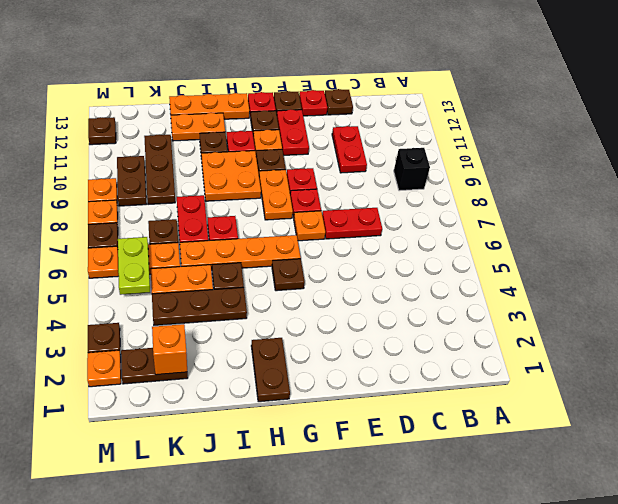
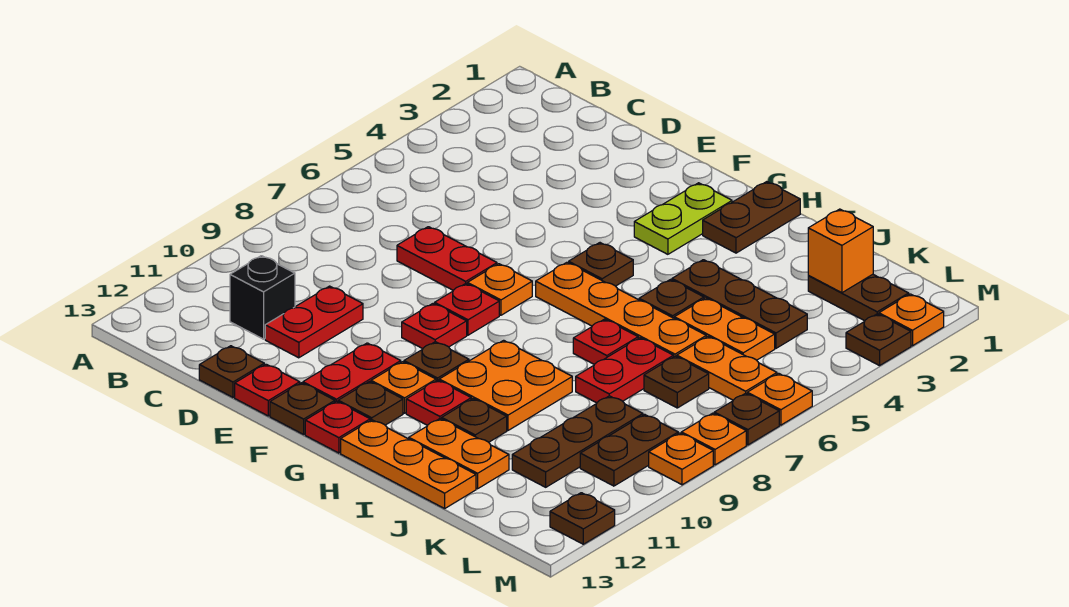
black 1x1 brick [394,148,430,191] -> black 1x1 brick moved to [230,256,295,339]
orange 1x2 plate [259,170,293,220] -> none
lime 1x2 plate [118,237,150,295] -> lime 1x2 plate moved to [634,183,732,254]

